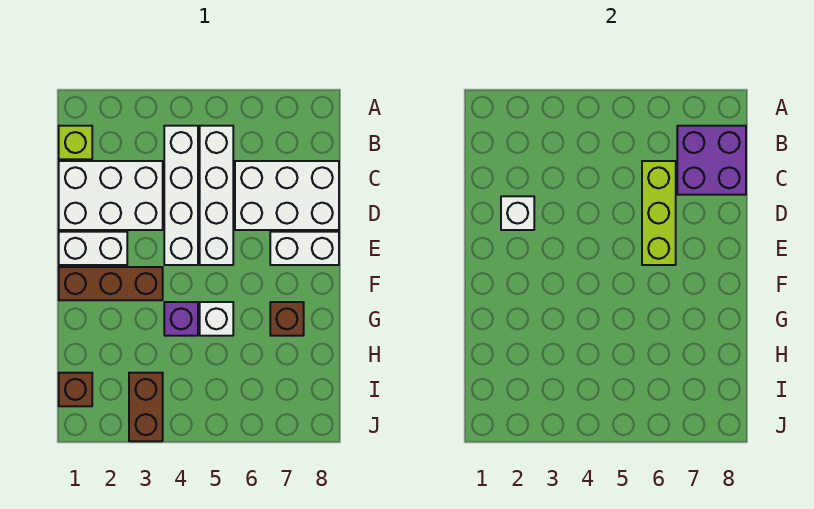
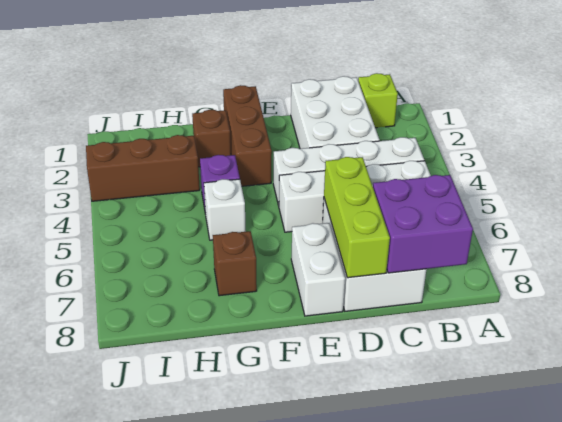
lime 1x3 brick [642,161,676,265] -> lime 1x3 brick turned to [324,157,390,278]
white 1x1 brick [501,196,534,230] -> none
white 1x2 brick [59,232,127,265] -> none
brown 1x1 brick [59,373,92,406] -> brown 1x1 brick moved to [192,110,231,167]
brown 1x2 brick [129,373,163,441] -> brown 1x3 brick [86,135,200,201]

